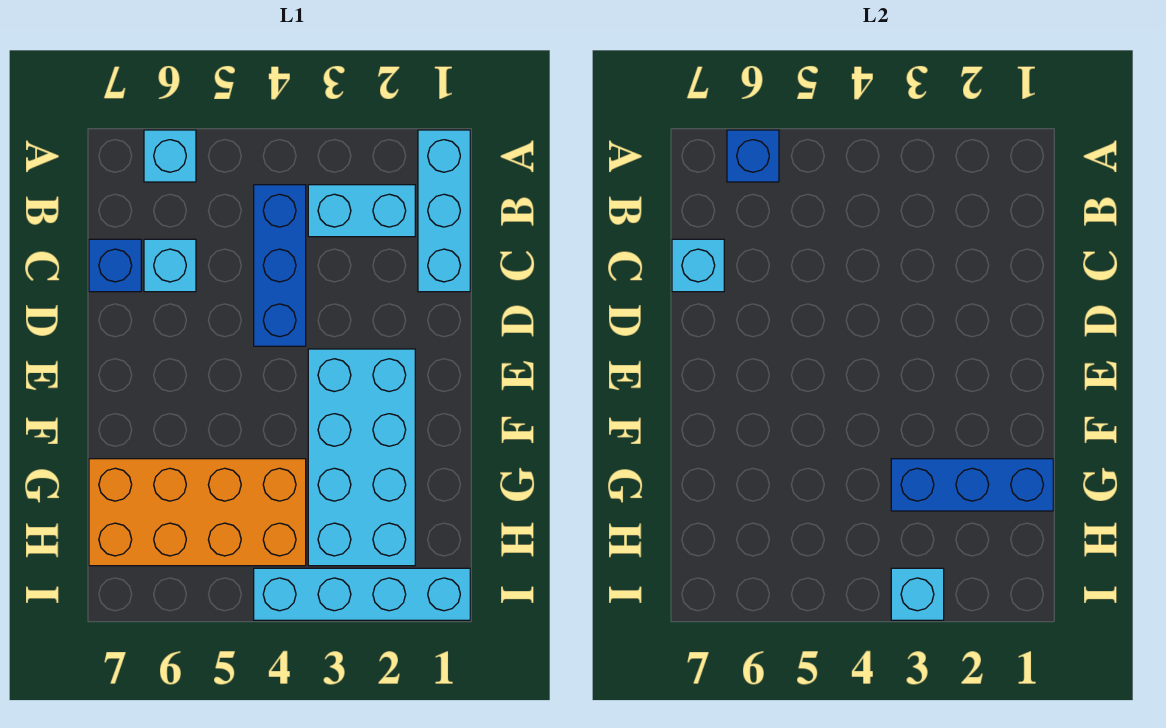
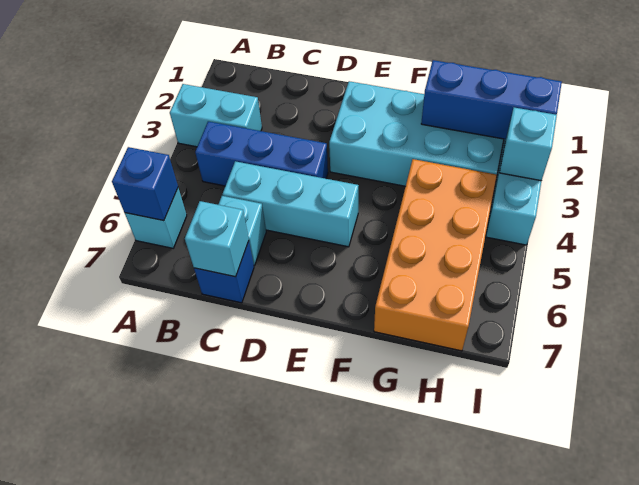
cyan 1x3 brick [418,130,470,292] -> cyan 1x3 brick moved to [223,161,359,247]
cyan 1x2 brick [308,185,415,237] -> cyan 1x2 brick turned to [170,84,262,147]
blue 1x3 brick [891,459,1053,511] -> blue 1x3 brick turned to [421,60,562,139]

